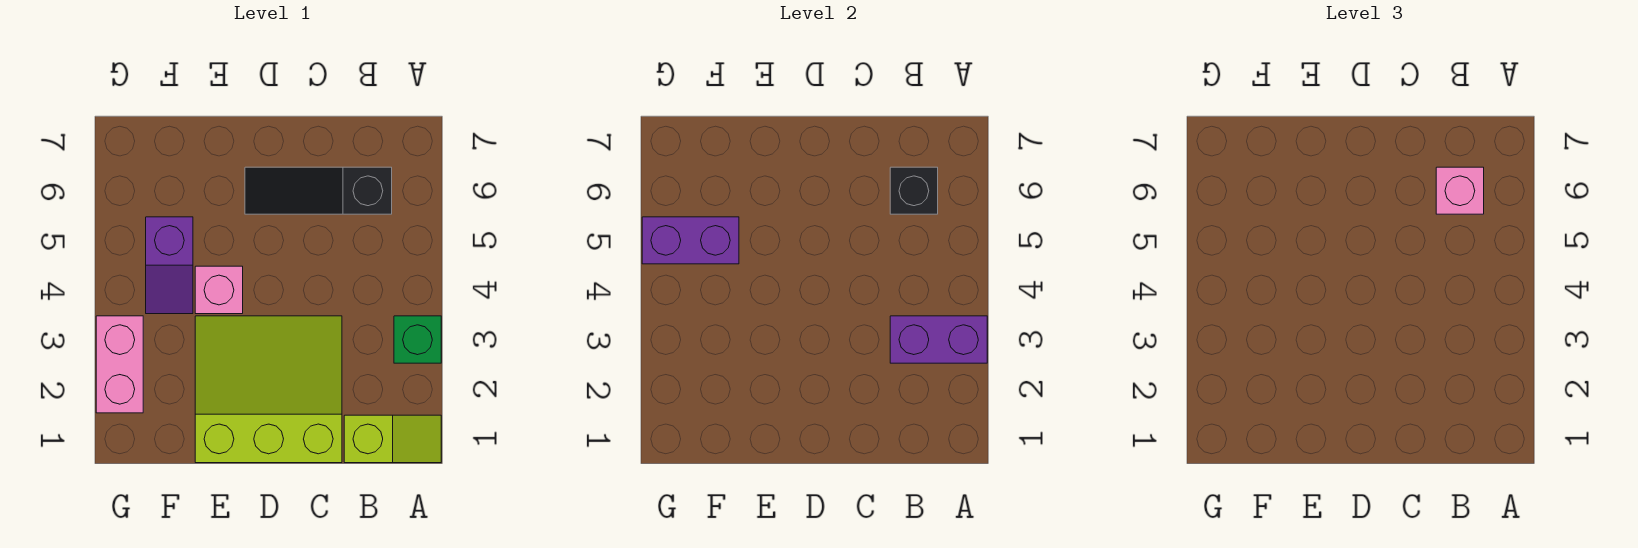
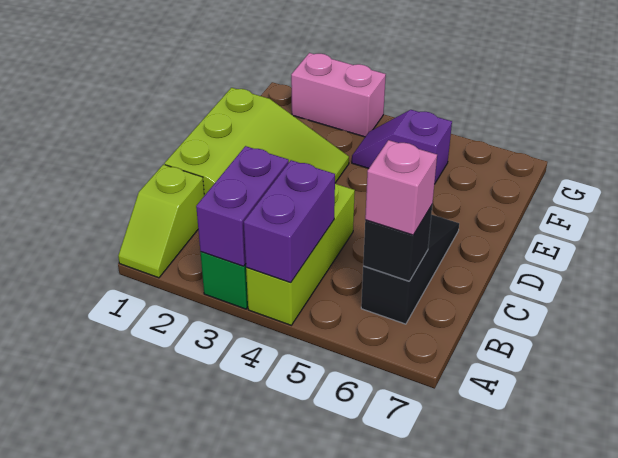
none -> lime 1x3 brick [246,184,355,325]
pink 1x1 brick [195,266,243,314] -> none
purple 1x2 brick [642,217,739,264] -> purple 1x2 brick moved to [244,160,335,283]

